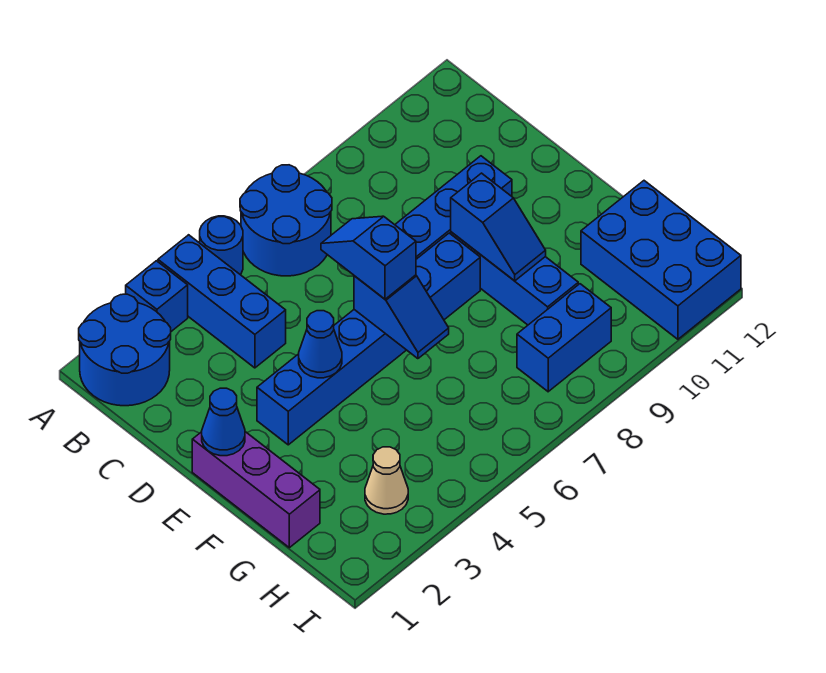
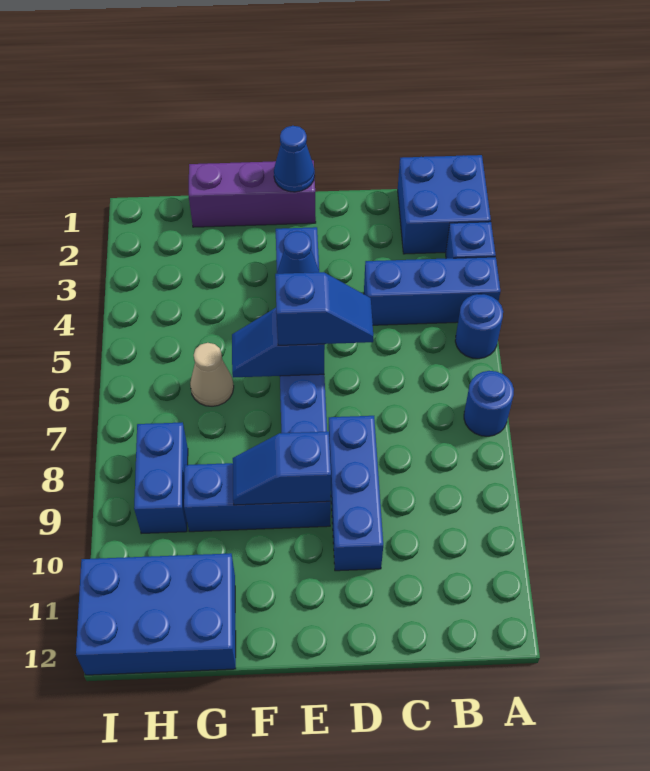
blue 2x2 round brick [79,294,171,406] -> blue 2x2 brick [398,155,491,254]
blue 2x2 round brick [240,165,332,276] -> blue 1x1 round brick [464,371,514,436]
tan 1x1 cone [365,447,408,514] -> tan 1x1 cone moved to [190,343,234,406]

